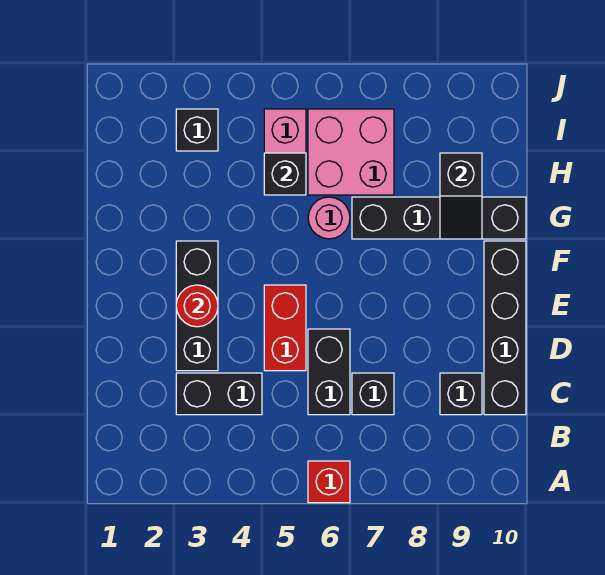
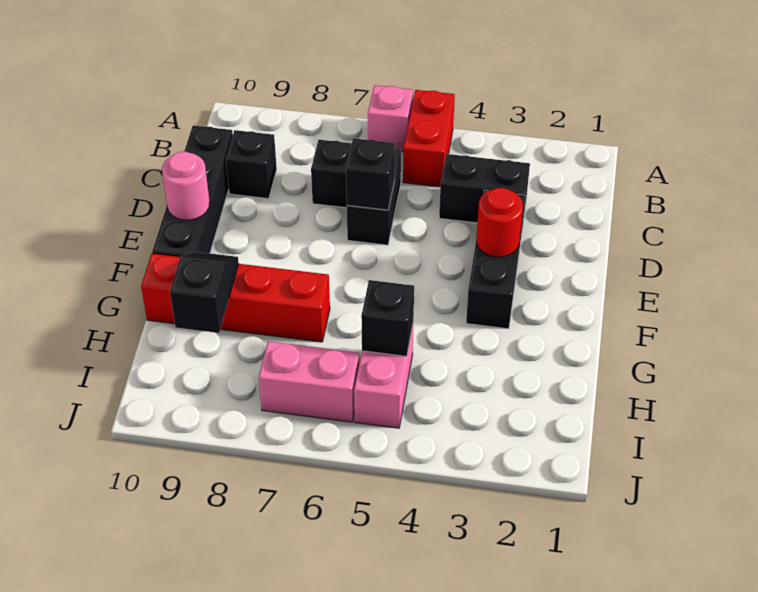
red 1x1 brick [308,461,350,503] -> pink 1x1 brick [368,85,413,152]
red 1x2 brick [264,285,306,371] -> red 1x2 brick moved to [403,90,455,187]
pink 1x1 round brick [308,197,350,239] -> pink 1x1 round brick moved to [162,152,210,220]
black 1x4 brick [352,197,526,239] -> red 1x4 brick [141,253,330,342]
pink 2x2 brick [308,109,394,195] -> pink 1x2 brick [259,341,359,422]
black 1x1 brick [176,109,218,151] -> black 1x1 brick moved to [346,138,395,210]

